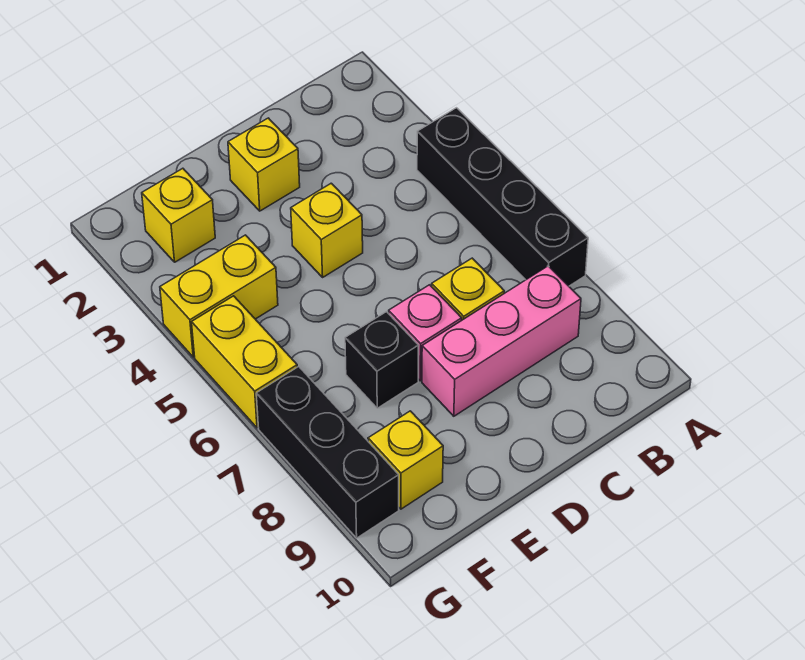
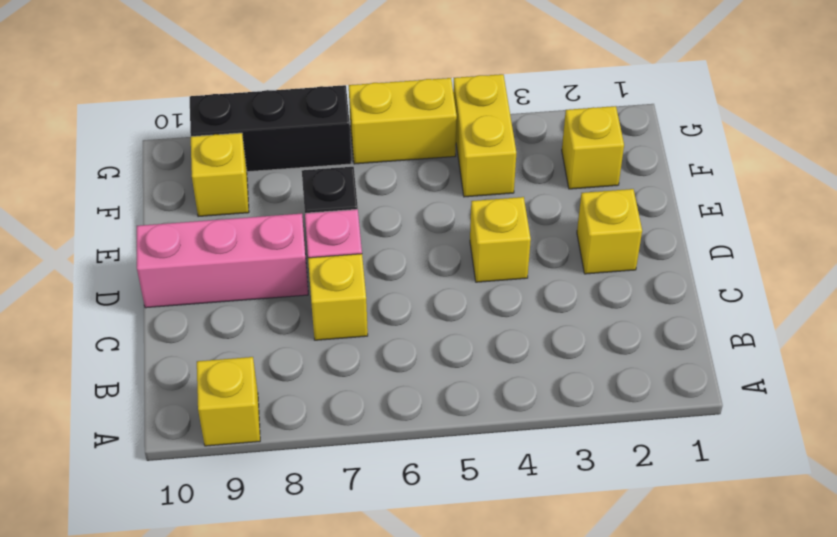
black 1x4 brick [417,108,588,286] -> none
none -> yellow 1x1 brick [197,357,260,446]
pink 1x3 brick [422,266,581,416] -> pink 1x3 brick turned to [137,214,308,308]

